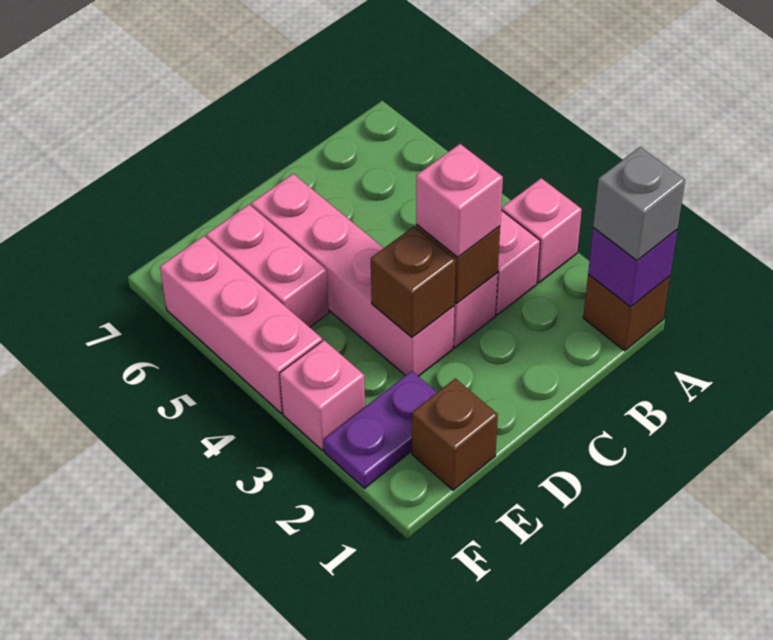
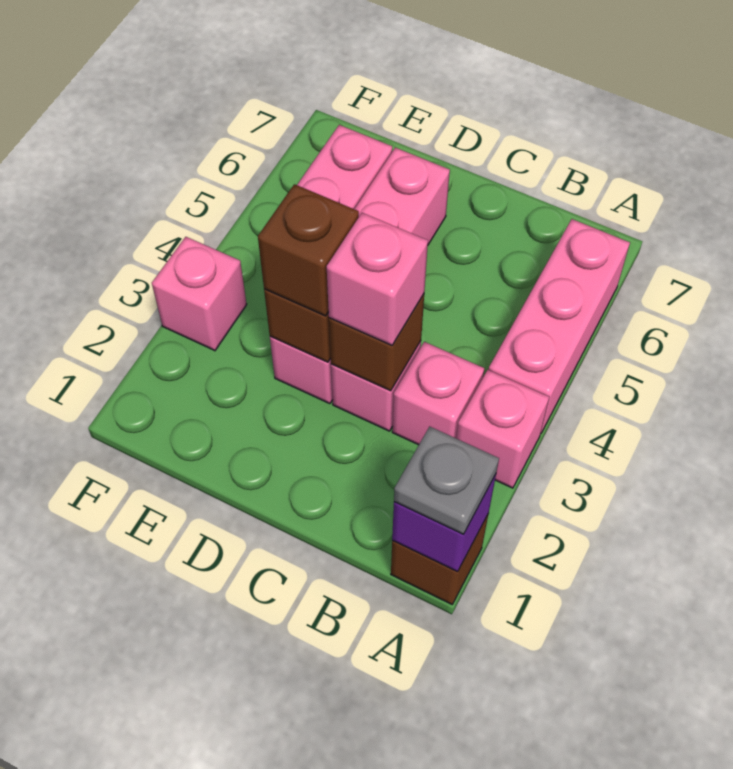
grey 1x1 brick [593,147,685,261] -> grey 1x1 plate [394,426,499,535]
brown 1x1 brick [412,378,498,490] -> brown 1x1 brick moved to [258,184,359,316]
purple 1x2 plate [323,371,437,488] -> none
pink 1x3 brick [160,236,322,413] -> pink 1x3 brick moved to [489,219,630,434]

